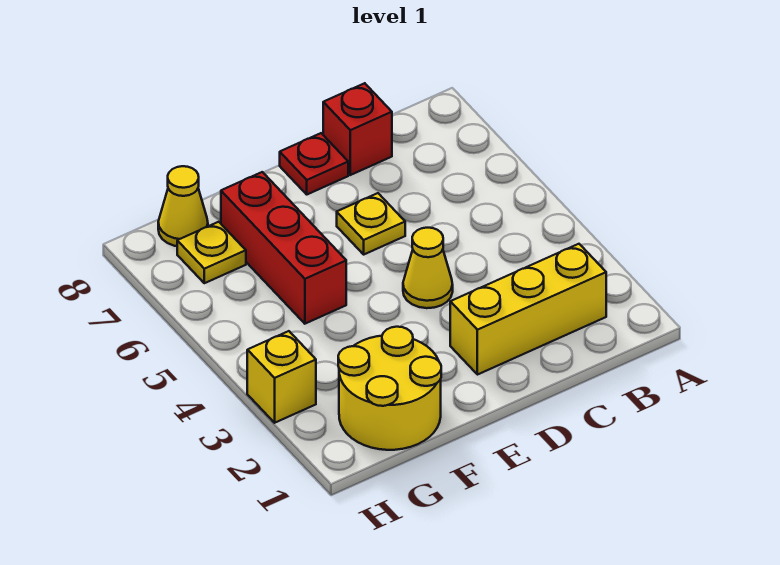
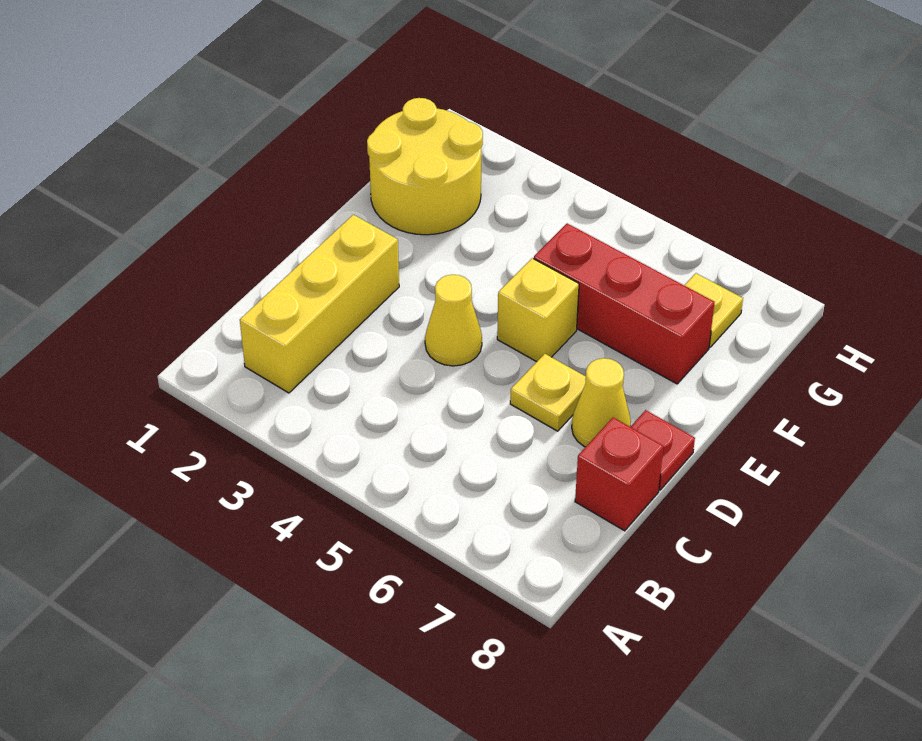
yellow 1x1 cone [158,166,208,246] -> yellow 1x1 cone moved to [572,358,631,447]
yellow 1x1 brick [247,331,316,423] -> yellow 1x1 brick moved to [497,258,579,362]

